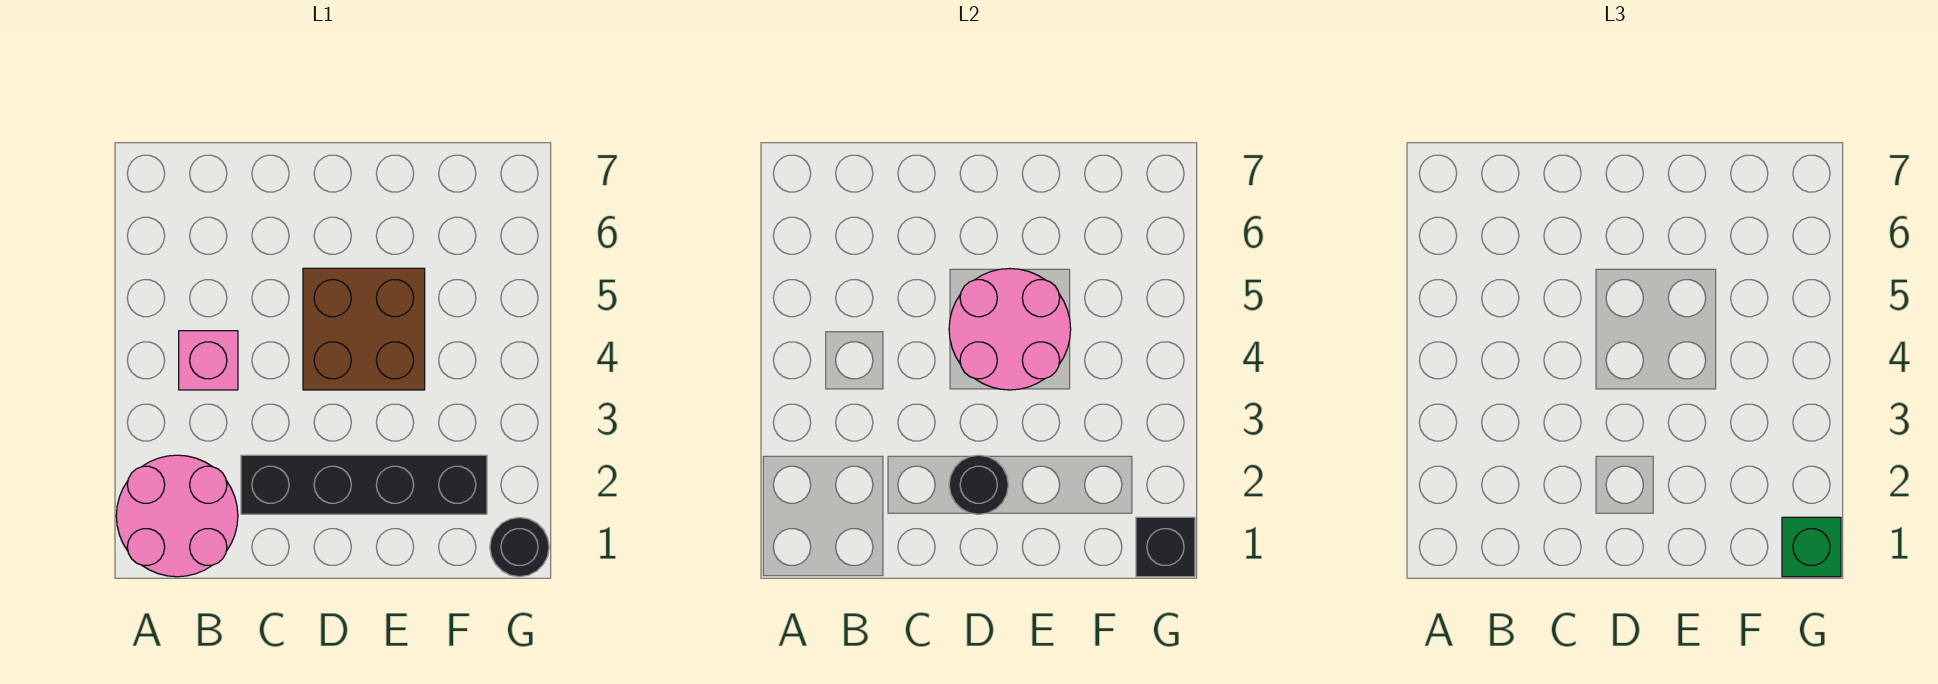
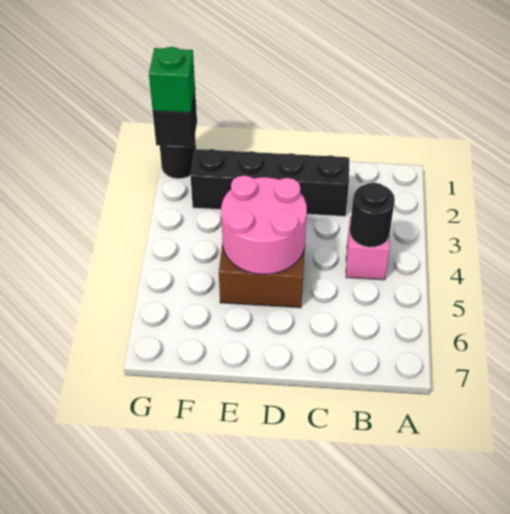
pink 2x2 round brick [116,455,238,577] -> none
black 1x1 round brick [949,455,1008,514] -> black 1x1 round brick moved to [350,183,395,247]

